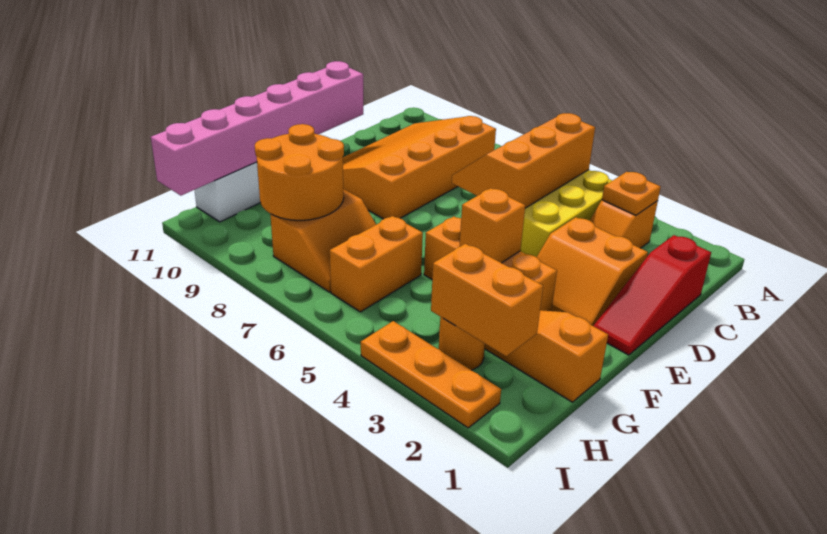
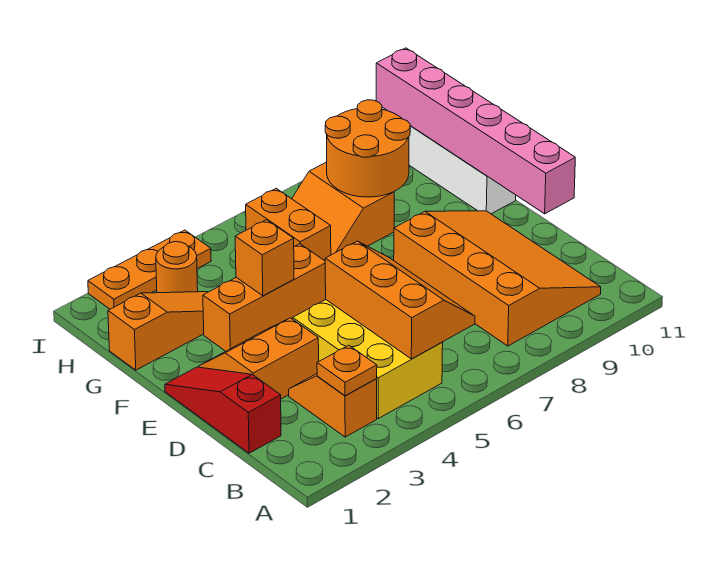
orange 1x2 brick [431,244,543,356] -> none

